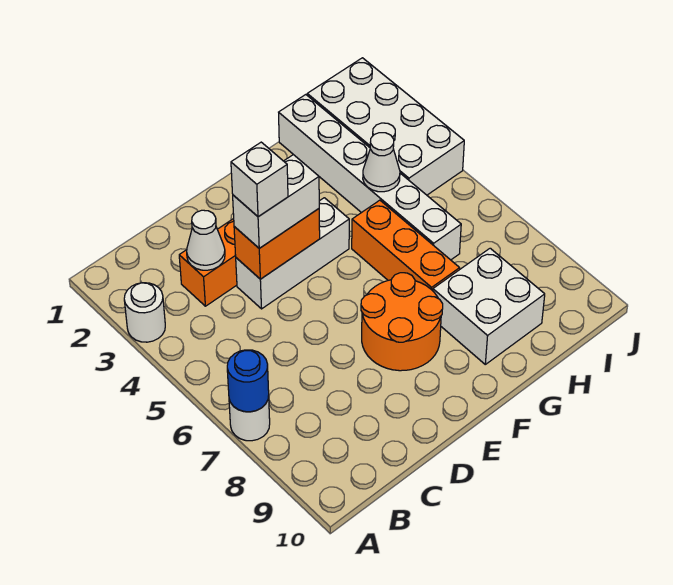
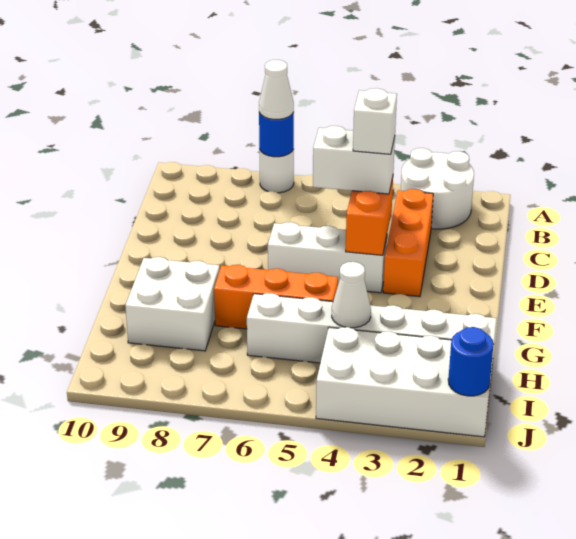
white 1x1 round brick [124,283,165,342] -> white 2x2 round brick [401,148,474,229]
white 1x1 cone [187,210,225,270] -> white 1x1 cone moved to [259,60,294,119]
white 1x3 brick [236,198,349,309] -> white 1x3 brick turned to [268,222,387,293]
white 1x2 brick [233,155,319,248] -> white 1x2 brick turned to [313,126,395,194]
orange 2x2 round brick [361,273,443,371] -> none
none -> blue 1x1 round brick [448,327,493,396]

